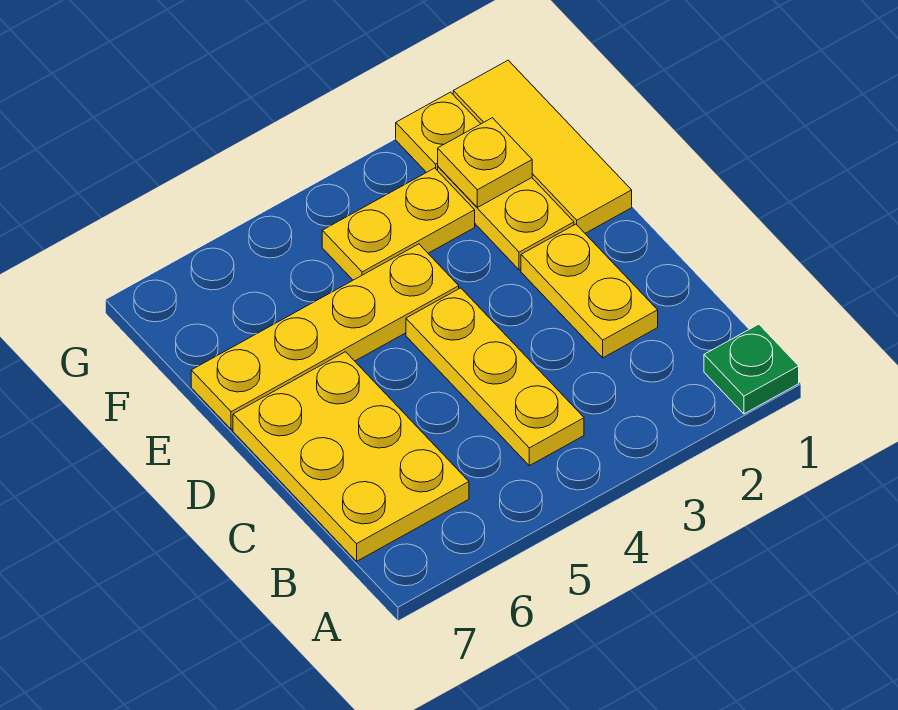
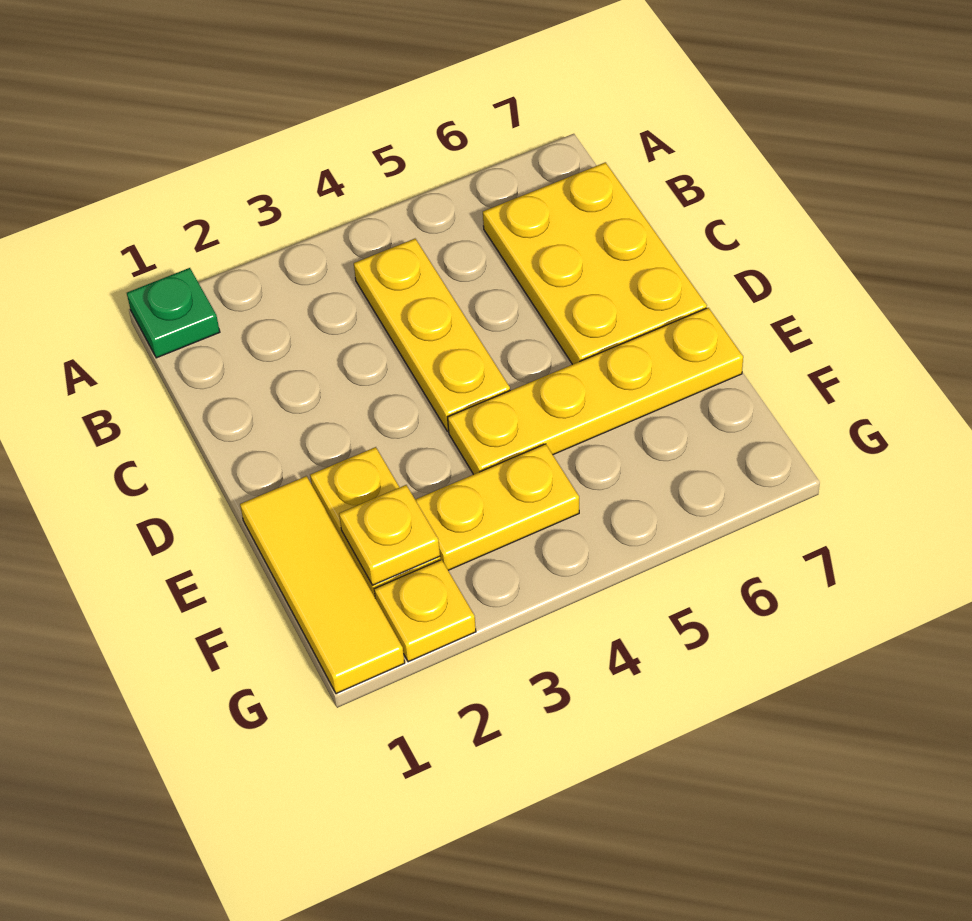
yellow 1x2 plate [521,224,658,358] -> none

